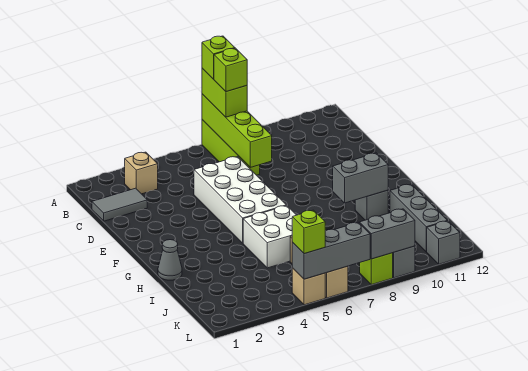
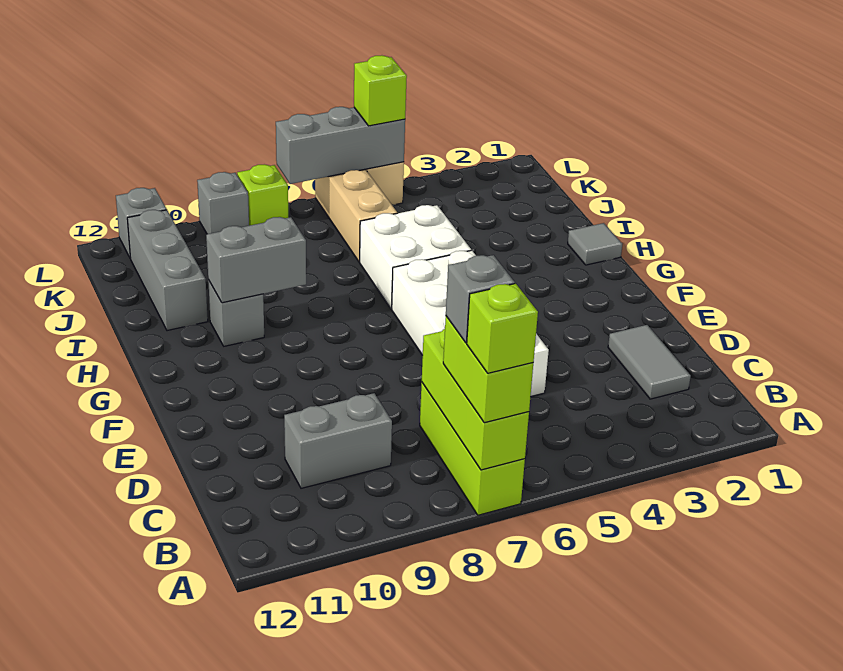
lime 1x4 brick [202,94,272,167] -> lime 1x3 brick [422,329,529,470]
tan 1x1 brick [125,152,158,194] -> none
lime 1x1 brick [214,48,247,92] -> grey 1x1 brick [446,255,515,343]
grey 1x2 tile [92,188,147,221] -> grey 1x2 tile turned to [608,325,691,399]
grey 1x1 cone [158,240,182,280] -> grey 1x1 tile [568,223,622,265]
grey 1x2 brick [360,209,415,259] -> grey 1x2 brick moved to [284,393,392,488]

